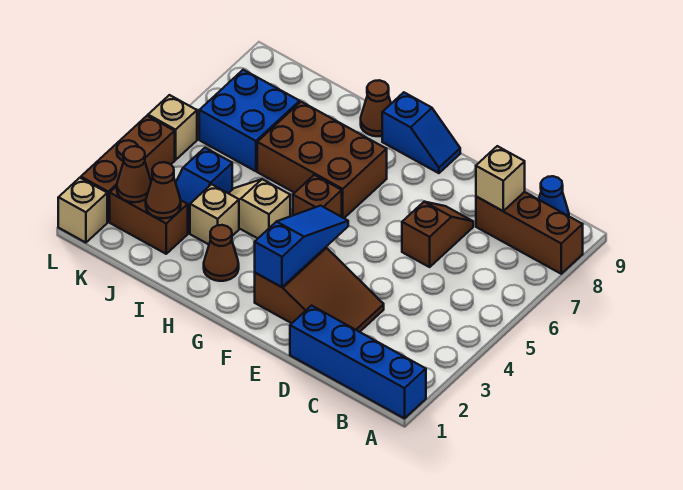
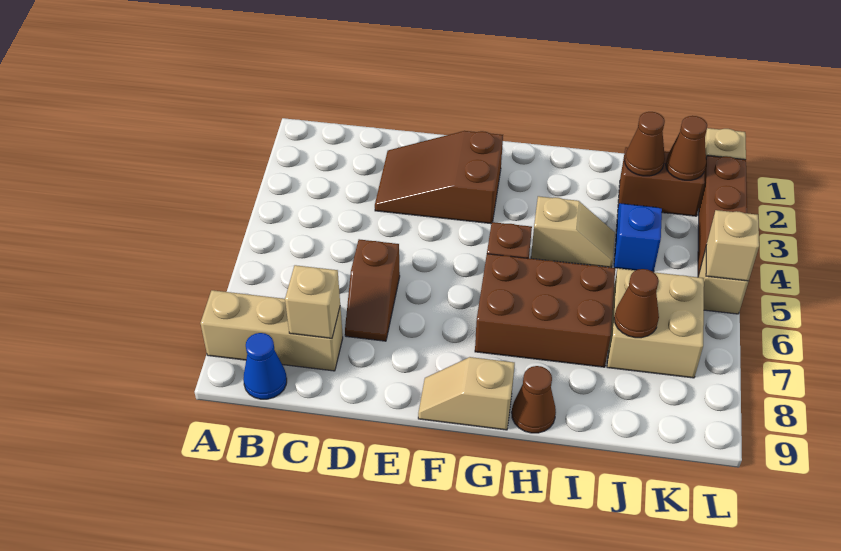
blue 1x4 brick [290,306,426,418] -> none
brown 1x3 brick [476,192,583,274] -> tan 1x3 brick [200,290,343,371]
blue 1x3 slope [255,206,348,287] -> none
blue 1x2 slope [382,92,460,173] -> tan 1x2 slope [418,357,515,430]
brown 1x1 cone [204,225,239,281] -> brown 1x1 cone moved to [614,269,659,338]
tan 1x1 brick [190,184,239,244] -> tan 1x1 brick moved to [706,210,759,281]
blue 2x2 brick [199,70,300,171] -> tan 2x2 brick [607,268,704,378]

